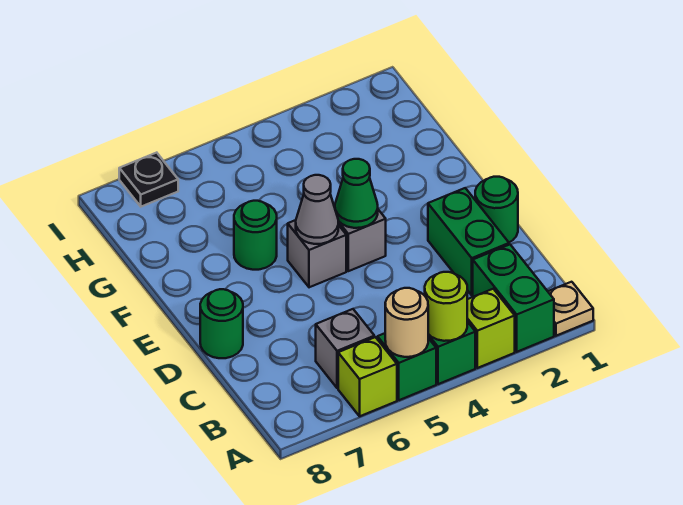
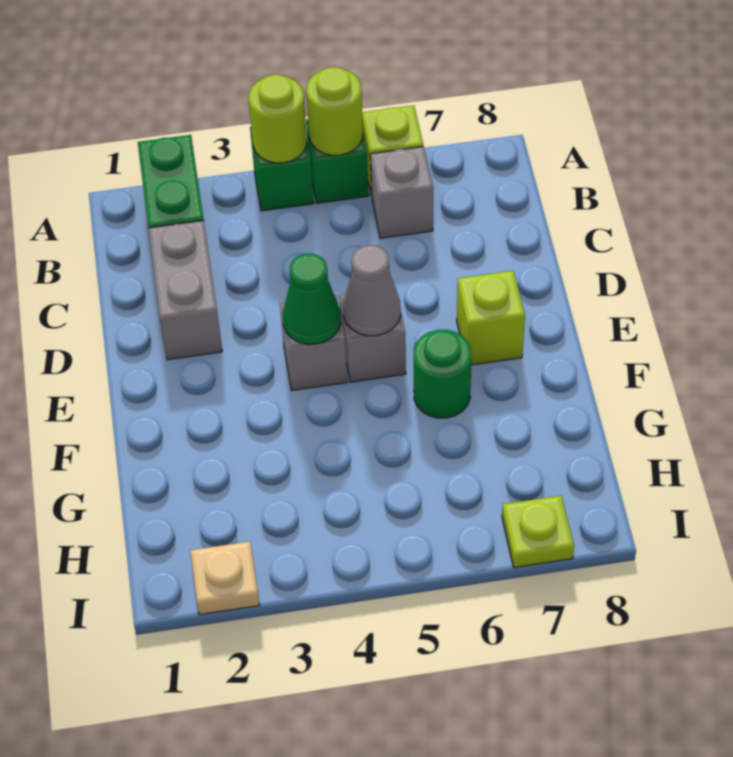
tan 1x1 plate [548,282,593,336] -> tan 1x1 plate moved to [190,541,259,615]
lime 1x1 brick [467,289,515,368] -> lime 1x1 brick moved to [457,271,525,365]
tan 1x1 round brick [385,288,428,357] -> lime 1x1 round brick [306,67,363,155]
green 1x2 brick [428,188,509,295] -> grey 1x2 brick [148,220,222,360]
green 1x1 round brick [475,177,518,242] -> none
green 1x1 round brick [200,289,243,358] -> none
black 1x1 plate [119,153,178,207] -> lime 1x1 plate [502,496,574,568]

